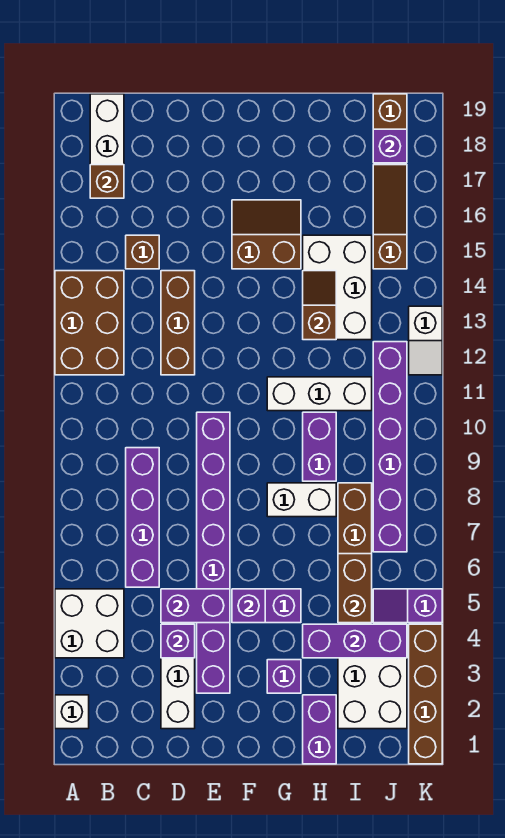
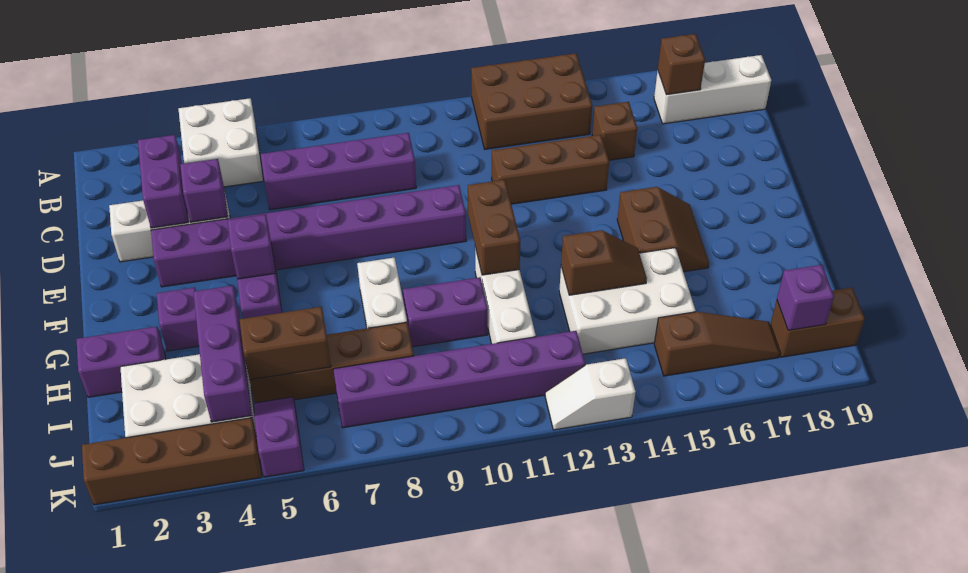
white 1x1 brick [55,695,89,729] -> none
purple 1x2 brick [161,589,230,623] -> purple 1x2 brick moved to [138,135,188,228]
none -> brown 1x2 brick [468,180,520,275]

